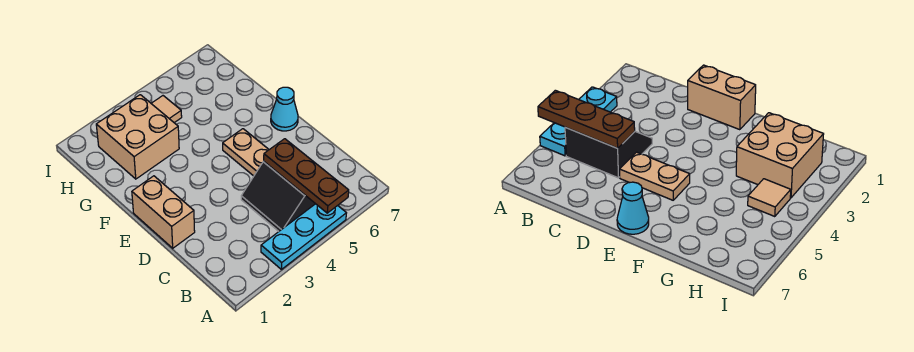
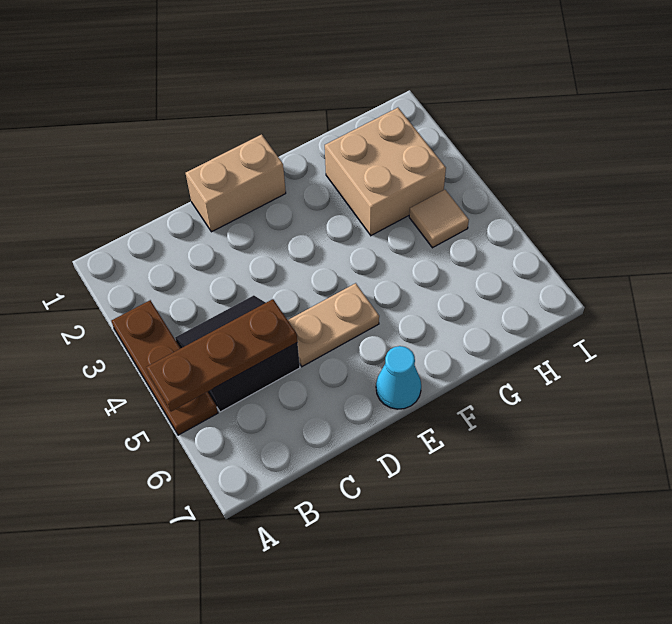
cyan 1x3 plate [261,204,346,269] -> brown 1x3 plate [112,300,218,435]

